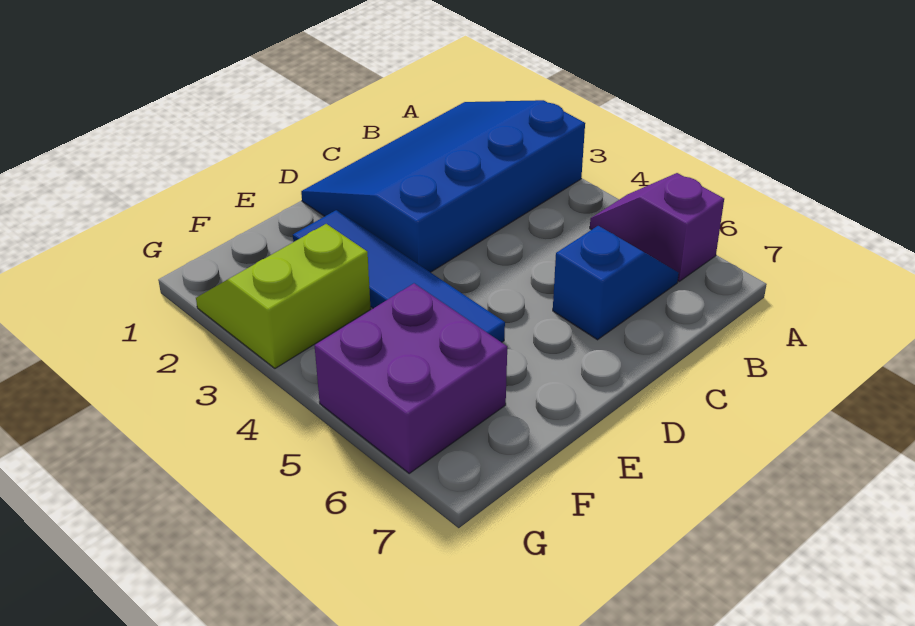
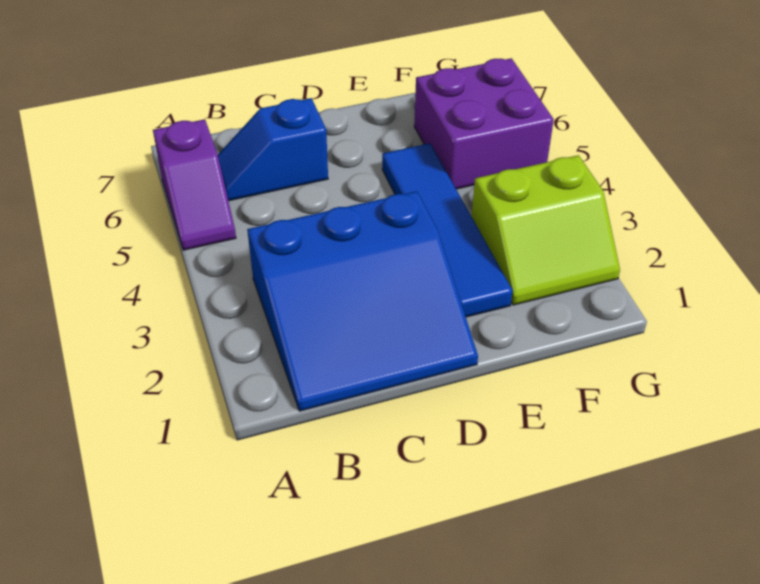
blue 3x4 slope [301,100,585,272] -> blue 3x3 slope [247,191,478,411]

